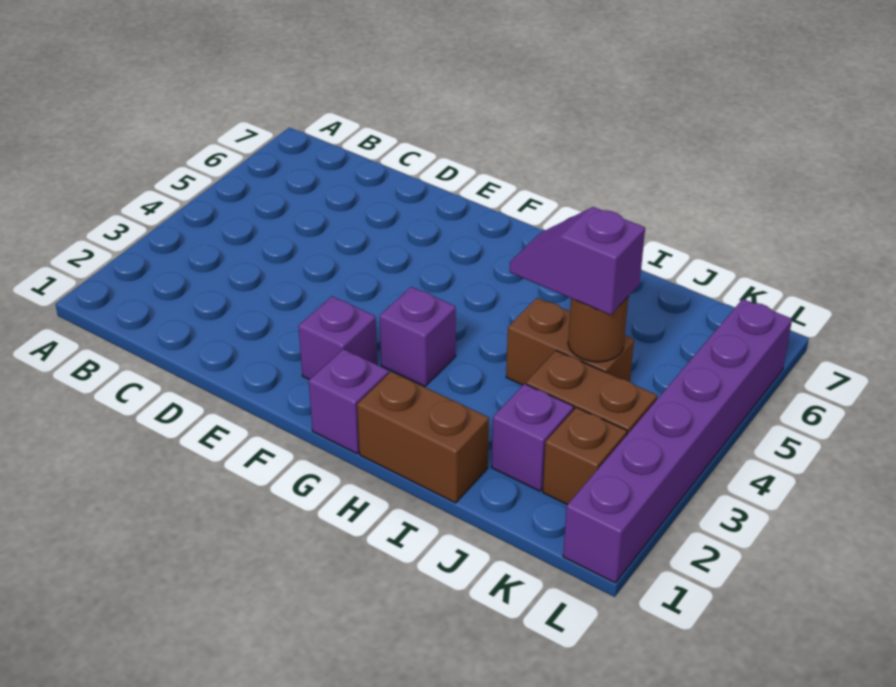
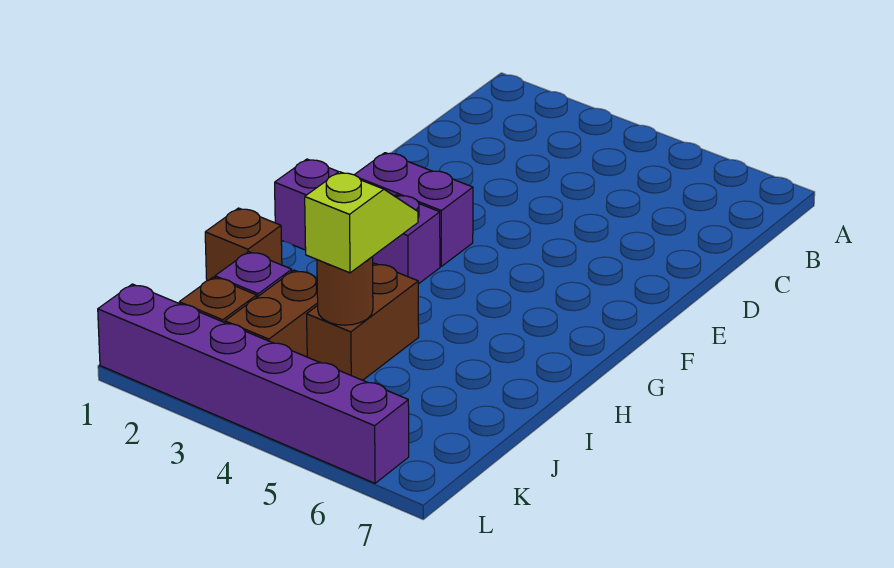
purple 1x1 brick [298,296,378,380] -> purple 1x2 brick [355,153,473,266]
brown 1x2 brick [357,372,489,503] -> brown 1x1 brick [205,208,282,281]
purple 1x2 slope [510,207,645,315] -> lime 1x2 slope [305,172,418,273]

